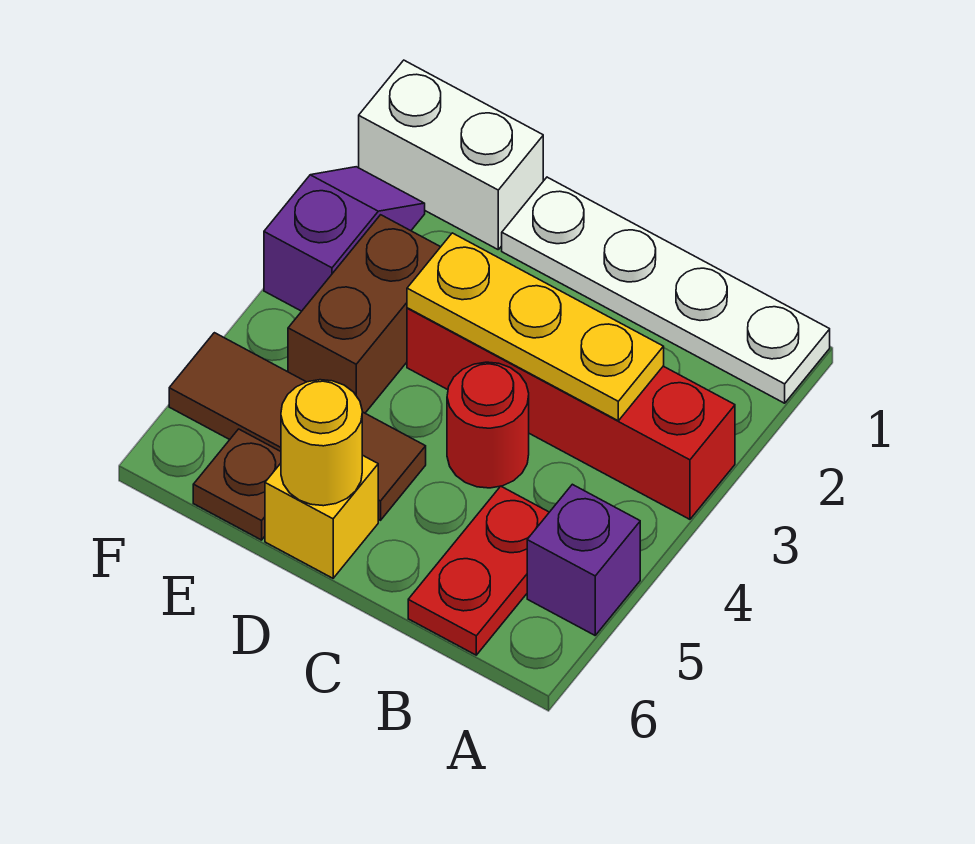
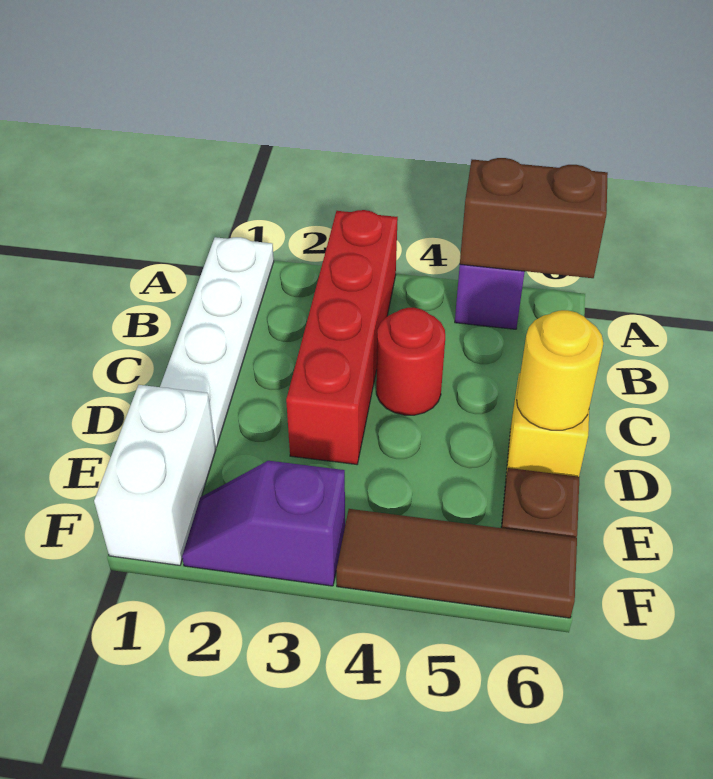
yellow 1x3 plate [407,233,664,421] -> none
red 1x2 plate [408,486,549,655] -> none
brown 1x3 tile [169,333,426,520] -> brown 1x3 tile turned to [336,509,577,618]
brown 1x2 brick [288,215,440,413] -> brown 1x2 brick moved to [460,158,608,278]

